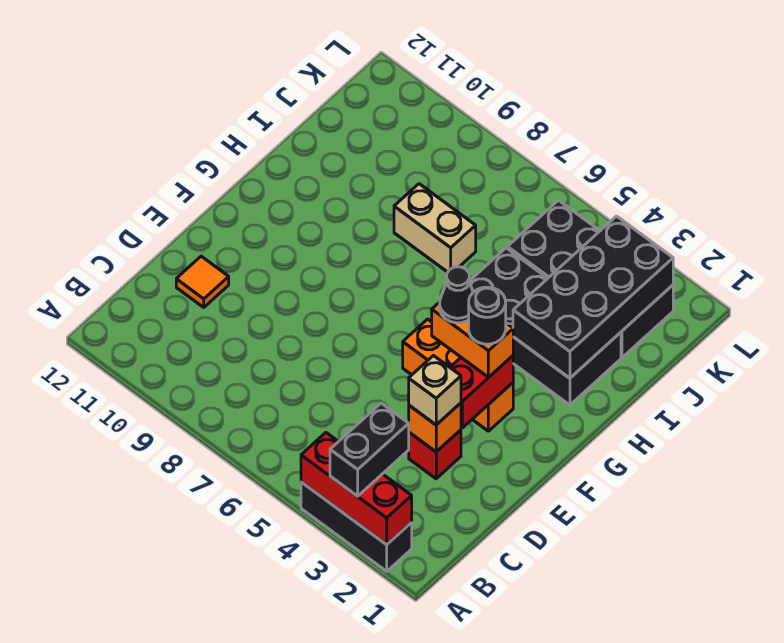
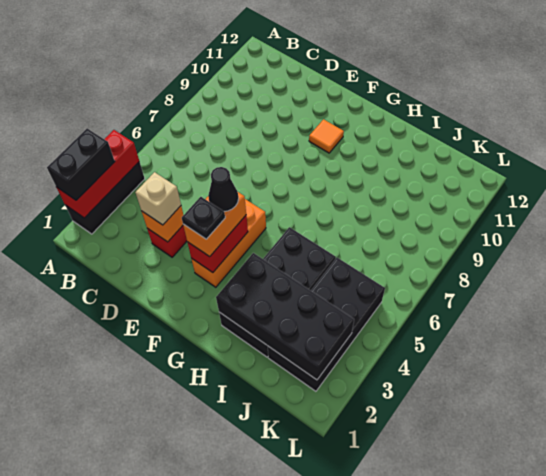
black 1x2 brick [330,403,409,496] -> black 1x2 brick turned to [47,128,115,200]
orange 1x1 tile [176,256,229,307] -> orange 1x1 tile moved to [309,119,344,153]
red 1x2 brick [450,356,513,428] -> red 1x2 brick turned to [187,216,248,273]
black 1x1 round brick [469,287,506,344] -> black 1x1 plate [182,197,225,239]
tan 1x2 brick [394,184,476,272] -> none

